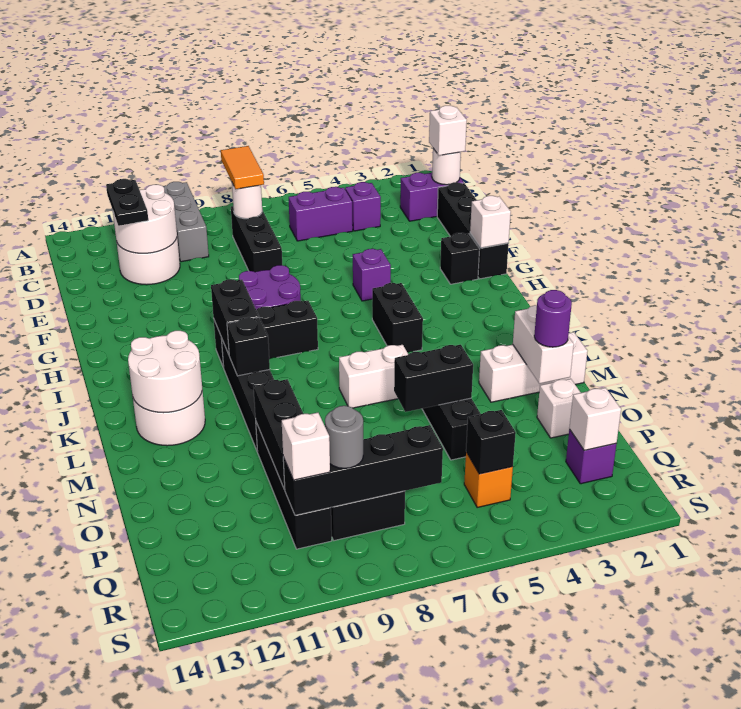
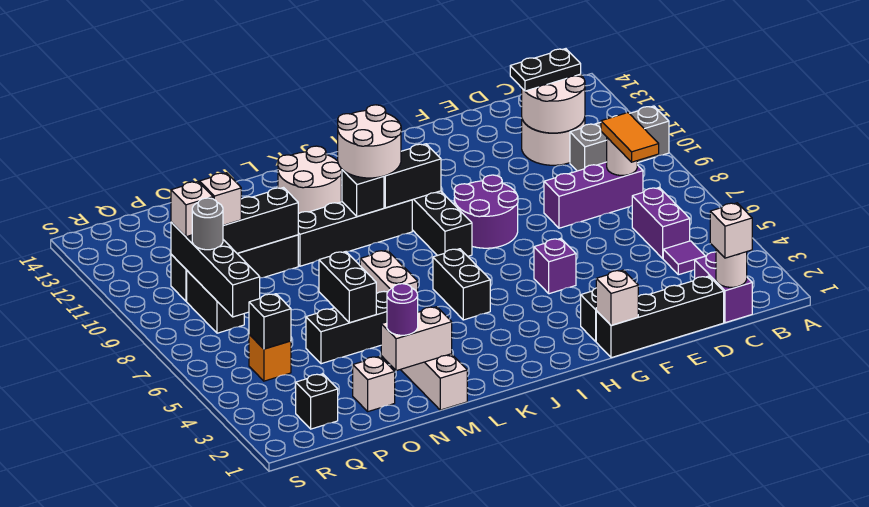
orange 1x2 tile [221,146,264,189] -> orange 1x2 tile turned to [601,113,659,162]
purple 1x1 brick [345,182,381,231] -> purple 1x1 tile [663,241,705,275]
black 1x3 brick [231,206,282,272] -> purple 1x3 brick [544,162,643,228]
black 1x2 brick [372,283,423,353] -> black 1x2 brick turned to [433,249,490,320]
white 2x2 round brick [128,331,202,413] -> white 2x2 round brick moved to [338,105,401,178]
purple 1x1 brick [566,429,616,484] -> black 1x1 brick [296,374,338,429]
white 1x1 brick [569,388,621,450] -> white 1x1 brick moved to [200,173,241,225]

